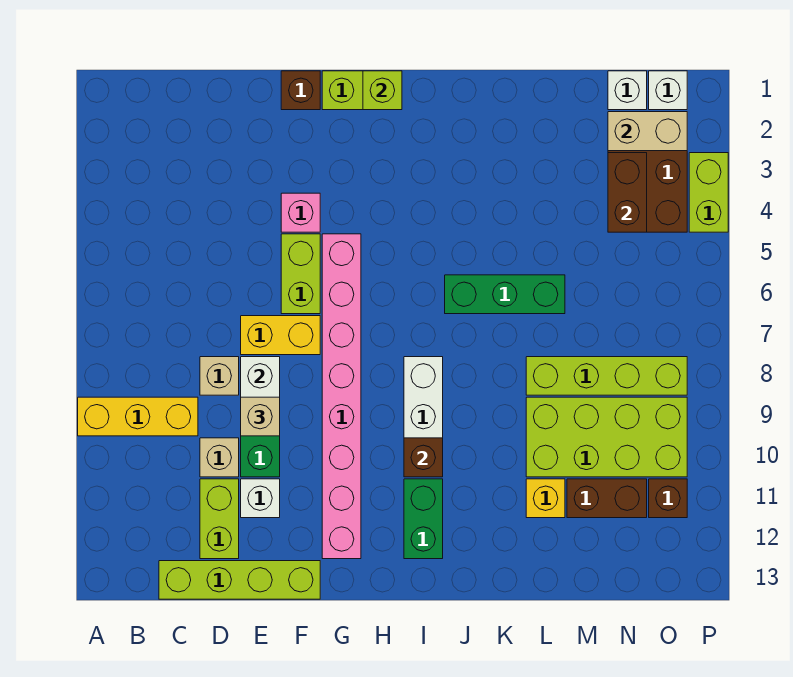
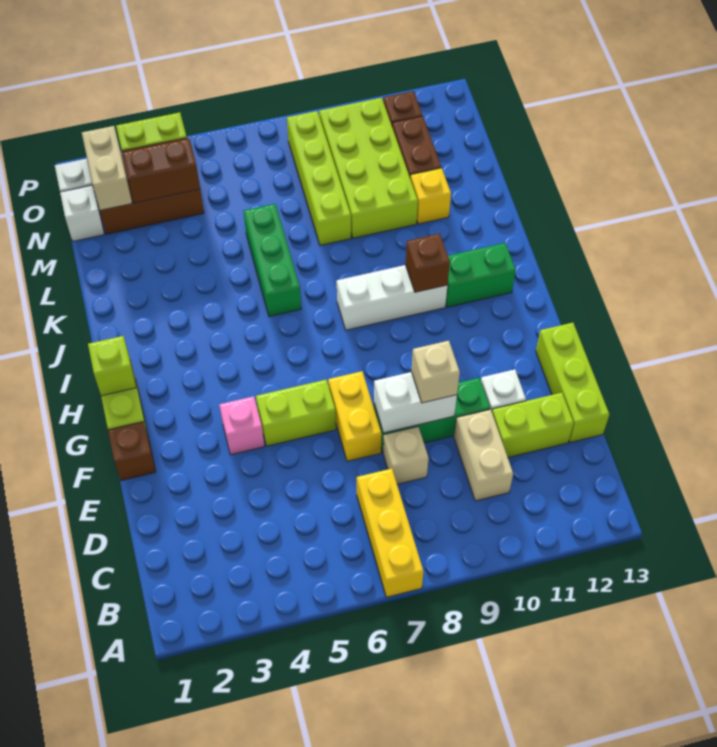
yellow 1x3 brick [78,397,198,436] -> yellow 1x3 brick moved to [357,469,424,597]
lime 1x4 brick [159,561,320,599] -> lime 1x3 brick [536,323,609,442]
tan 1x1 brick [200,438,239,477] -> tan 1x2 brick [454,409,513,501]
pink 1x8 brick [322,234,361,559] -> none

